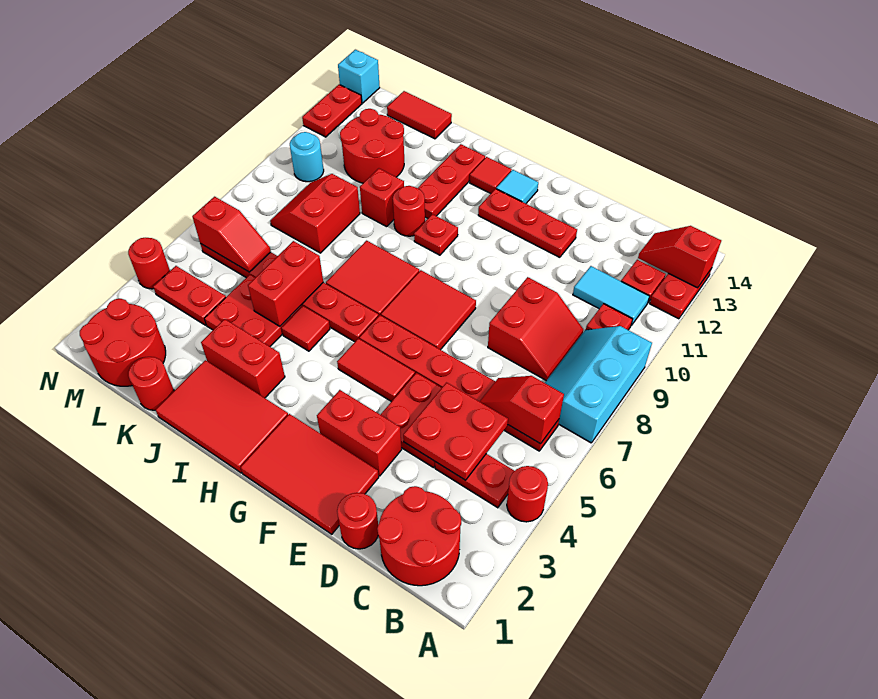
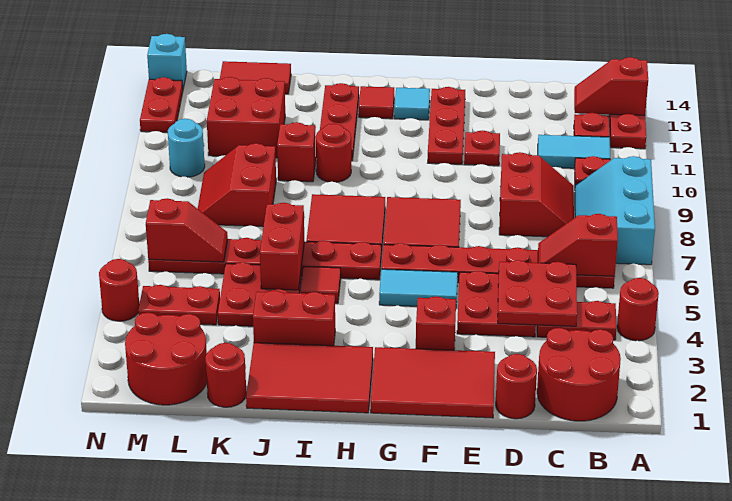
red 1x2 brick [317,390,402,476] -> red 1x1 brick [416,297,456,350]
red 1x3 plate [478,189,577,257] -> red 1x3 plate turned to [428,87,465,164]
red 1x2 tile [337,338,415,402] -> cyan 1x2 tile [379,269,458,306]
red 1x1 plate [414,214,458,255] -> red 1x1 plate moved to [464,130,500,166]
red 2x2 round brick [340,109,404,183] -> red 2x2 brick [207,77,285,158]

